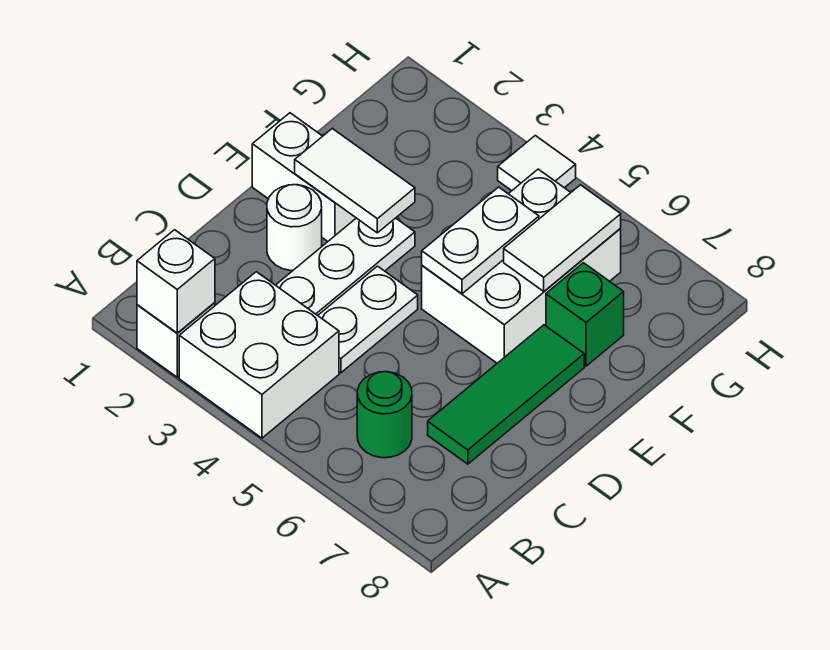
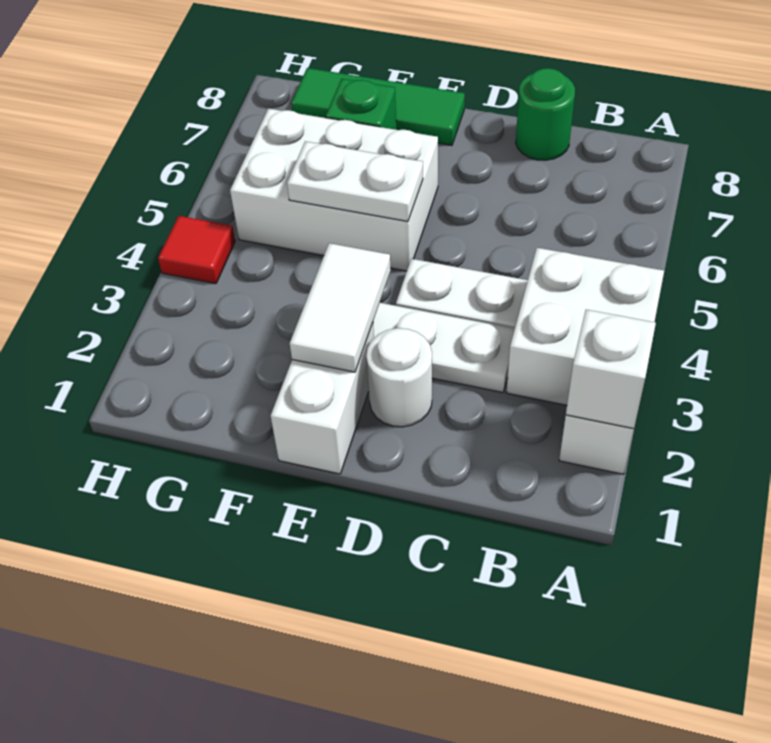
green 1x1 round brick [357,372,412,458] -> green 1x1 round brick moved to [516,68,575,160]
green 1x3 tile [428,325,584,464] -> green 1x3 tile moved to [291,68,465,146]
white 1x2 tile [504,185,621,291] -> none
white 1x1 tile [498,136,576,191] -> red 1x1 tile [158,216,235,284]

